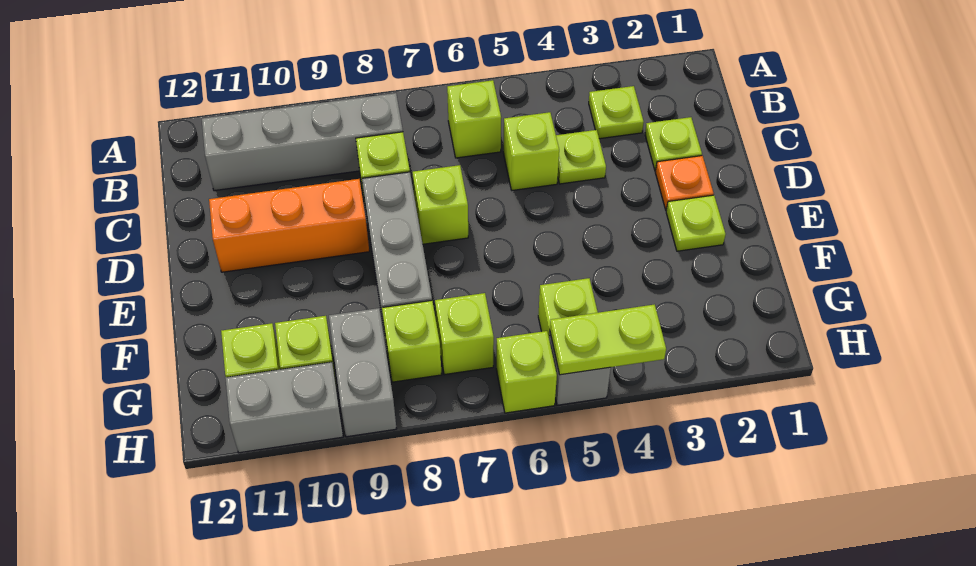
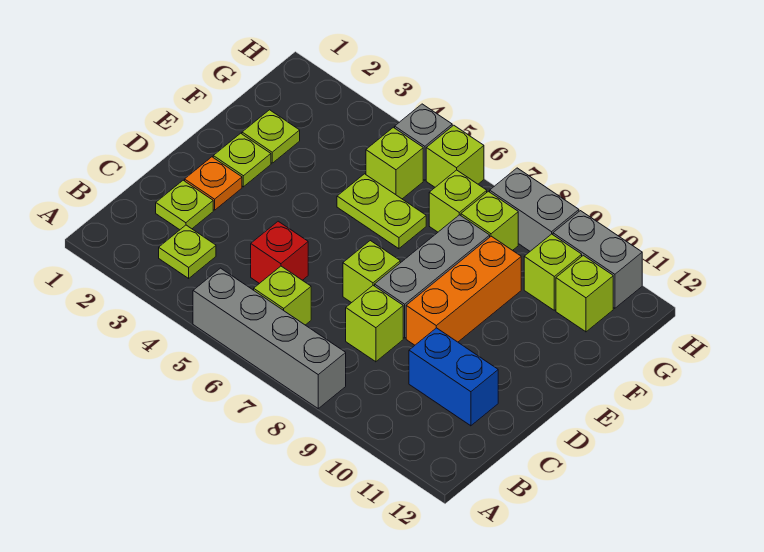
grey 1x4 brick [202,93,403,191] -> grey 1x4 brick moved to [193,268,346,408]
lime 1x1 plate [556,130,606,184] -> lime 1x1 plate moved to [242,110,300,163]
lime 1x1 brick [503,112,559,190] -> red 1x1 brick [251,221,308,284]
none -> blue 1x2 brick [409,328,498,426]
orange 1x3 brick [209,179,369,272] -> orange 1x3 brick turned to [406,236,521,345]
grey 1x2 brick [329,308,397,437] -> grey 1x2 brick turned to [490,168,579,251]
lime 1x2 plate [550,304,666,375] -> lime 1x2 plate moved to [337,174,426,249]

